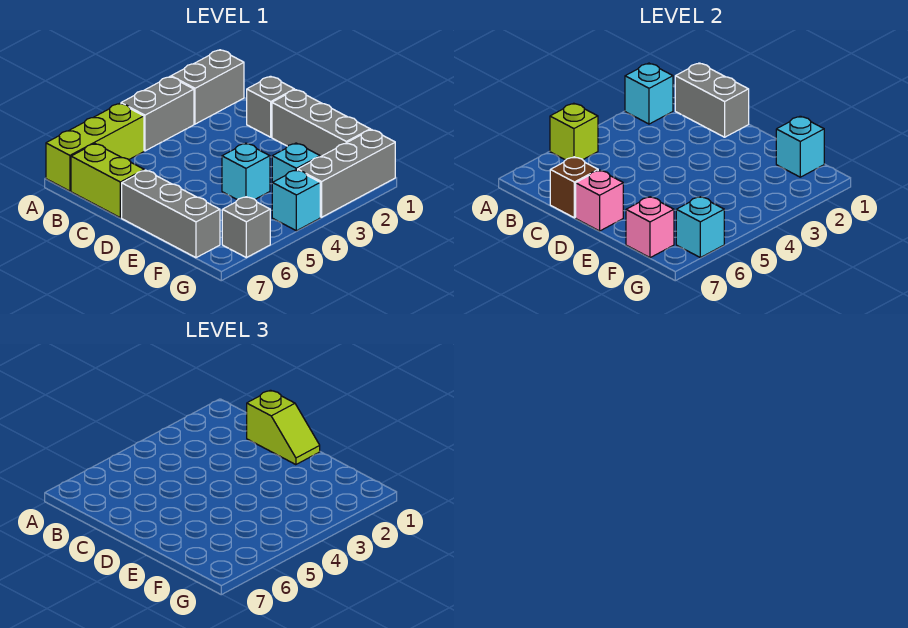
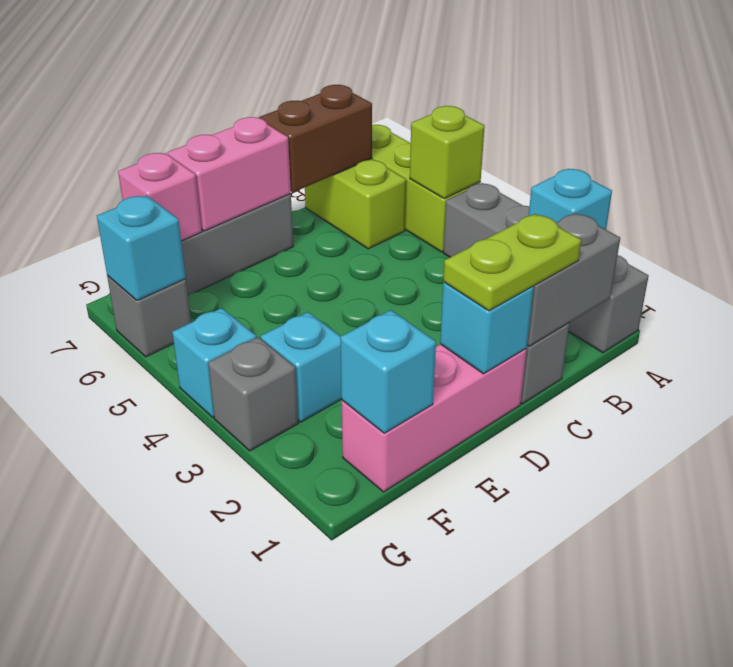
lime 1x2 brick [71,144,144,218] -> lime 1x2 brick turned to [305,159,406,249]
lime 1x2 slope [247,390,320,465] -> lime 1x2 plate [443,214,581,311]
brown 1x1 brick [550,157,598,218] -> brown 1x2 brick [259,85,372,192]
grey 1x3 brick [272,90,370,157] -> pink 1x3 brick [342,344,527,492]
pink 1x1 brick [576,170,623,231] -> pink 1x2 brick [167,117,291,231]
cyan 1x1 brick [222,143,270,200] -> cyan 1x1 brick moved to [440,282,534,374]
grey 1x3 brick [298,130,395,217] -> grey 1x1 brick [208,337,298,451]

